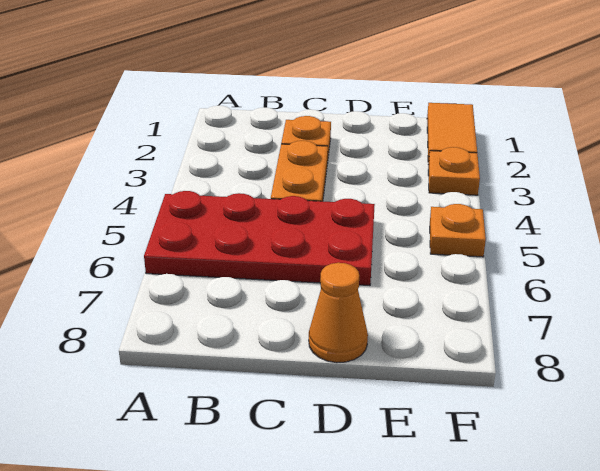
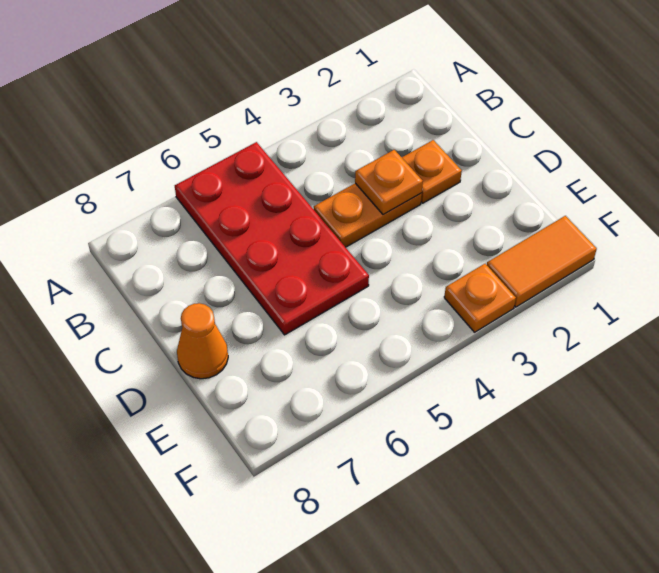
orange 1x1 plate [430,204,486,257] -> orange 1x1 plate moved to [355,150,423,215]

